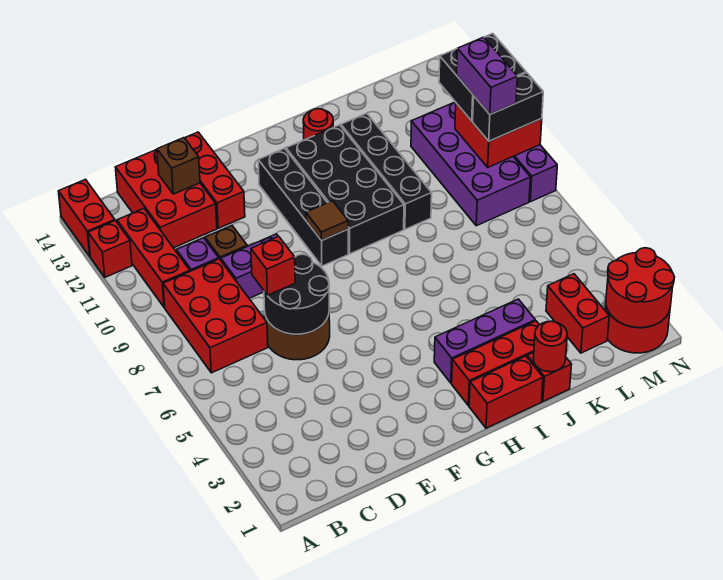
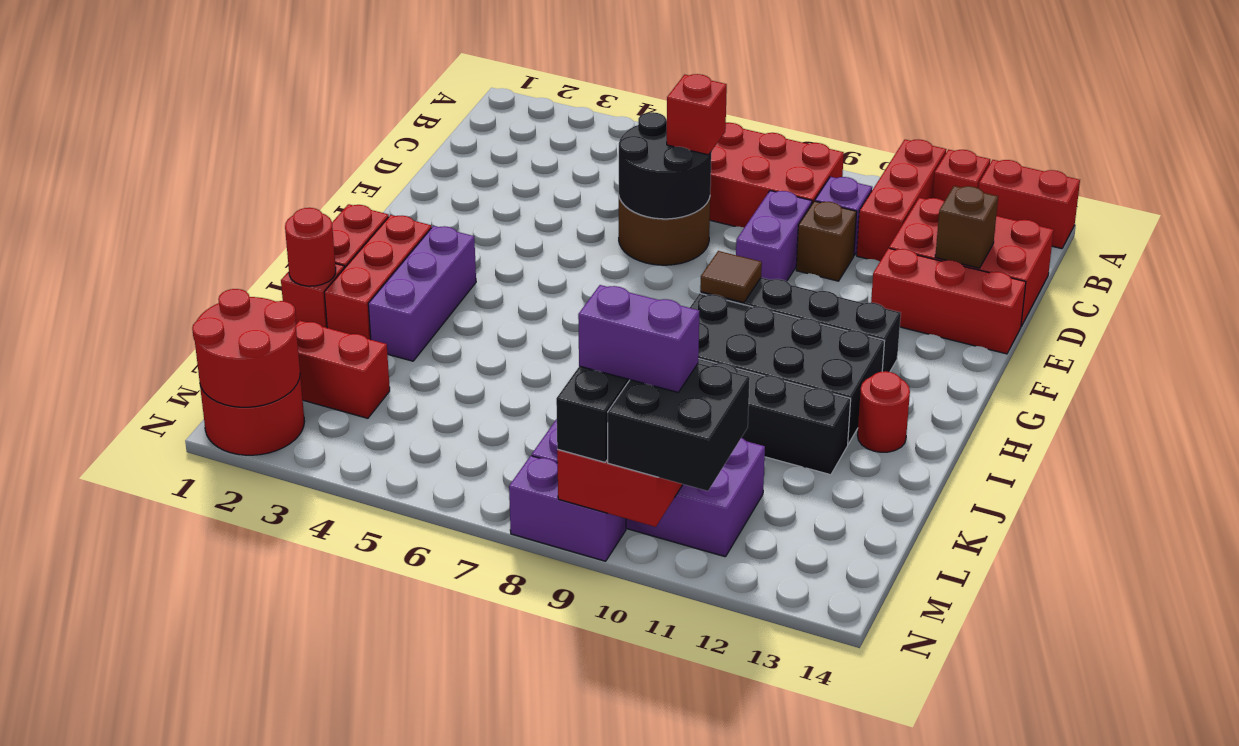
red 1x3 brick [117,209,190,307] -> red 1x3 brick turned to [857,139,946,261]

